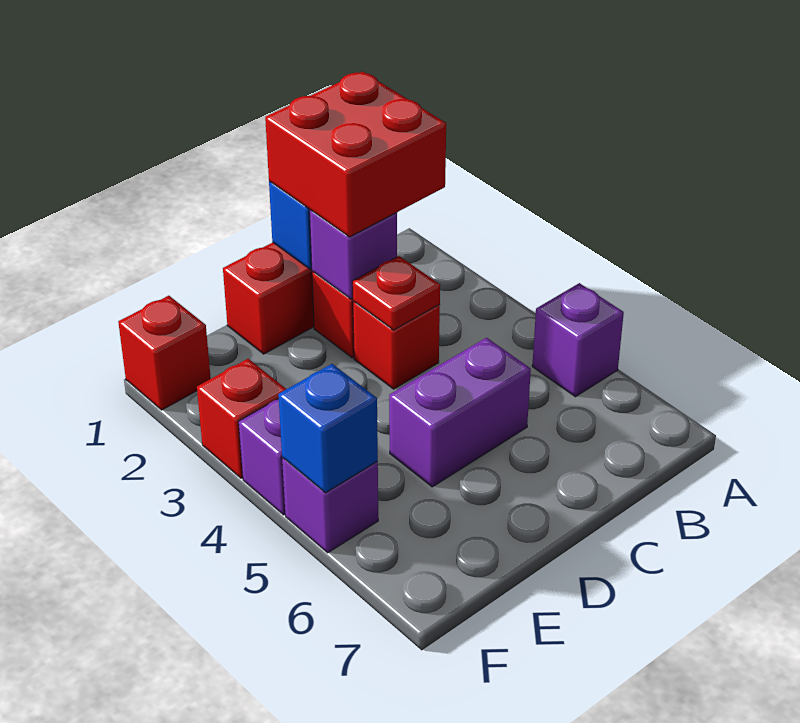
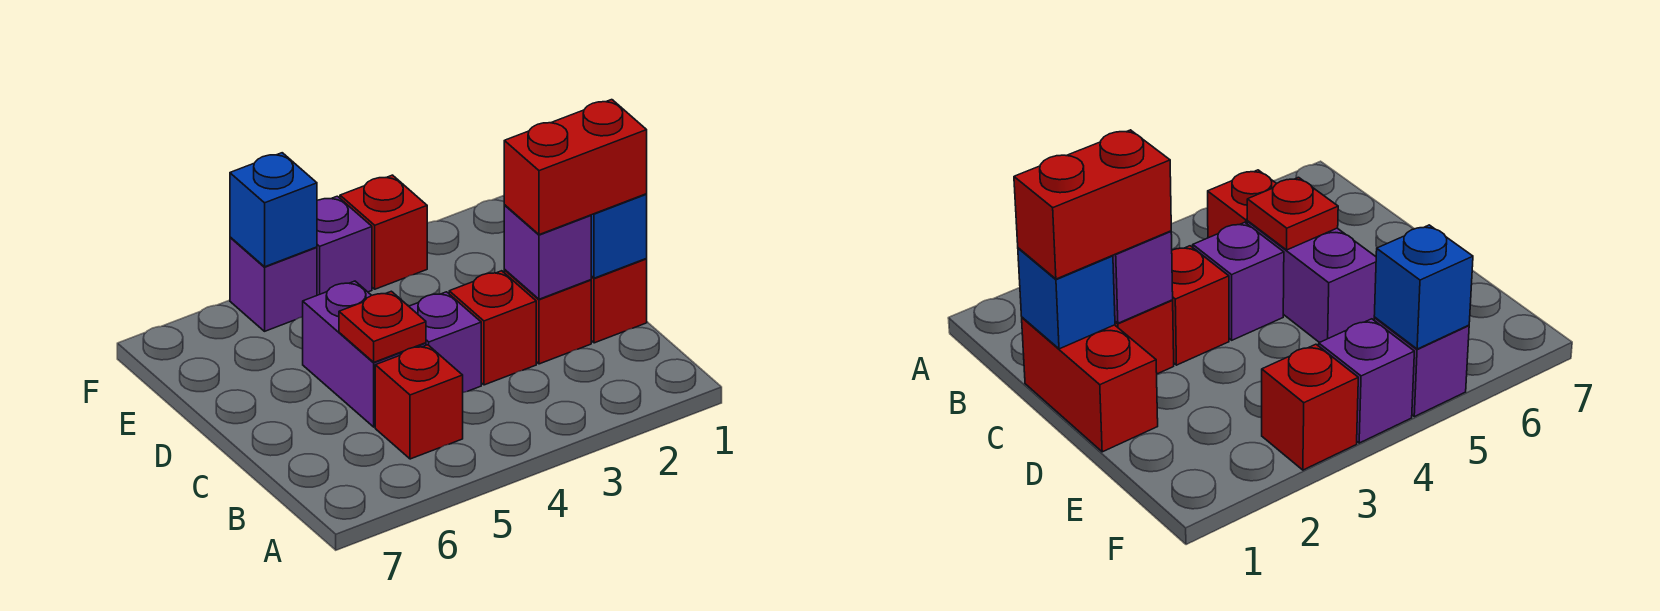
purple 1x1 brick [532,283,624,397] -> purple 1x1 brick moved to [409,292,481,392]
red 2x2 brick [265,71,446,237] -> red 1x2 brick [504,100,647,235]
red 1x1 plate [352,256,440,330] -> red 1x1 plate moved to [339,291,426,362]
red 1x1 brick [118,296,211,410] -> red 1x1 brick moved to [375,345,463,459]

